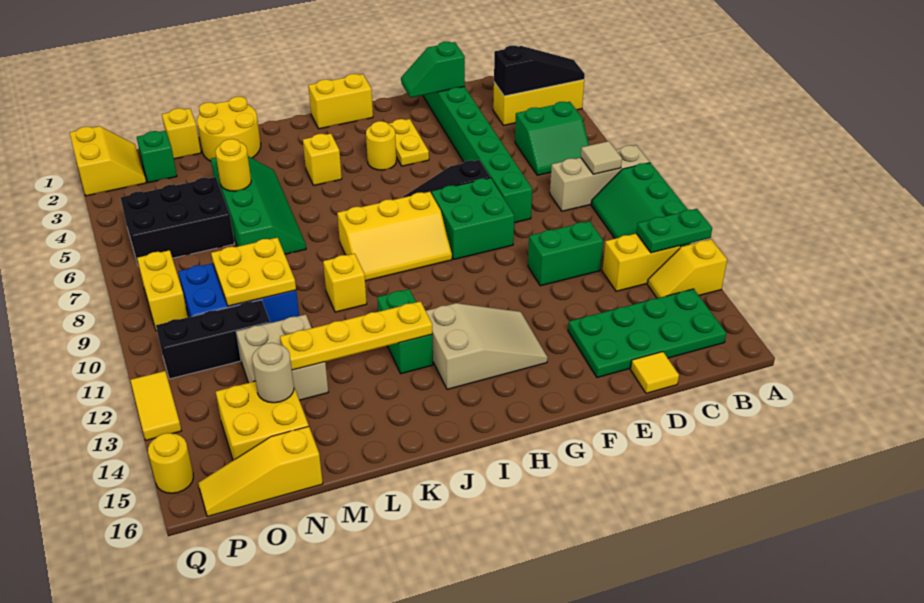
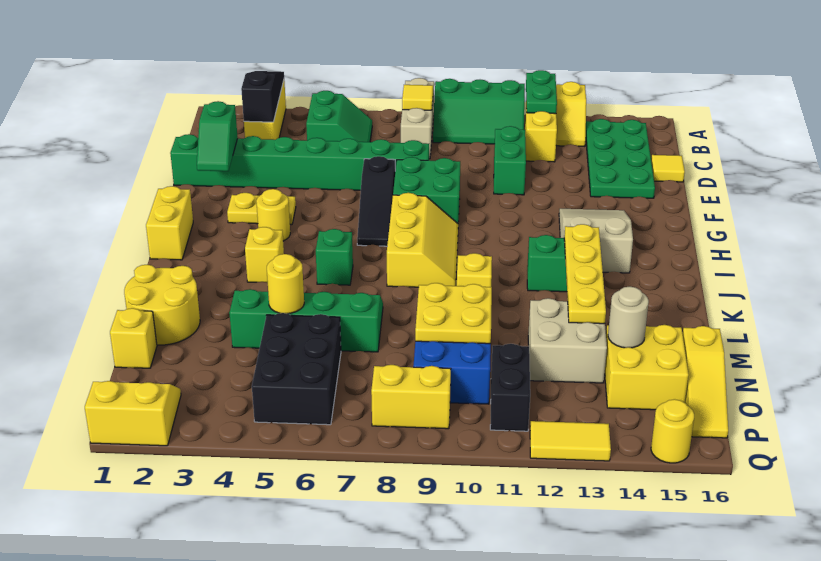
tan 1x1 tile [581,141,622,174] -> yellow 1x1 tile [402,85,433,110]
black 1x3 brick [156,300,270,379] -> black 1x2 brick [490,344,530,431]
green 1x1 brick [137,131,177,183] -> green 1x1 brick moved to [316,229,353,285]

